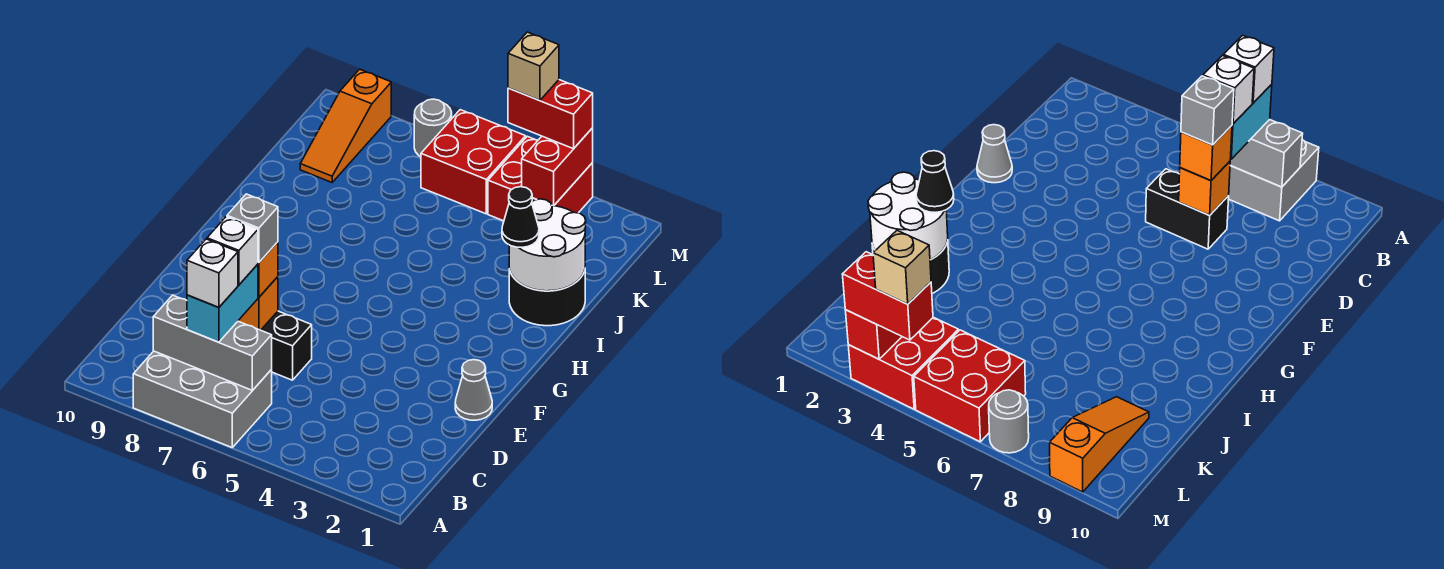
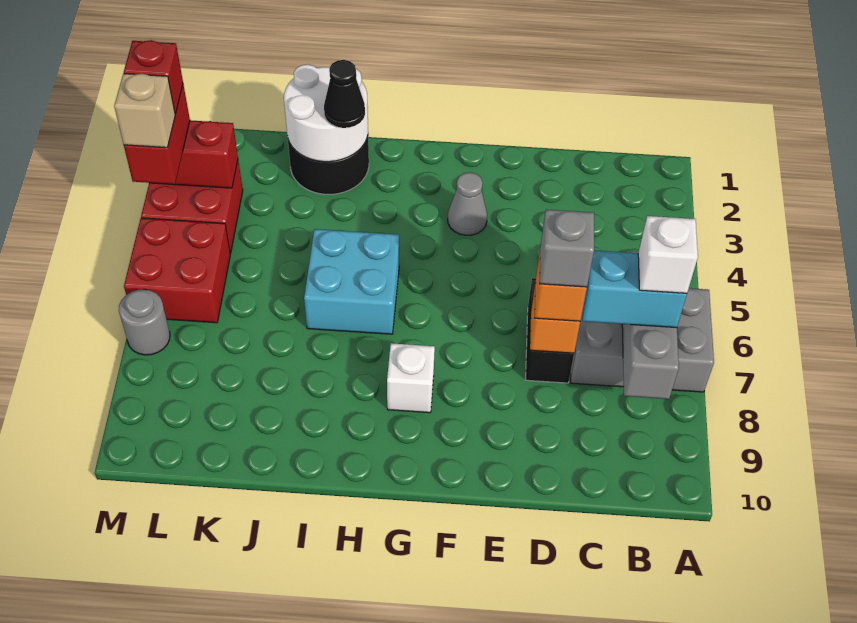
grey 2x3 brick [133,351,272,447] -> grey 2x3 brick turned to [571,288,714,392]
white 1x1 brick [207,217,258,285] -> white 1x1 brick moved to [387,343,435,413]
grey 1x1 cone [455,360,492,420] -> grey 1x1 cone moved to [448,172,487,235]
none -> cyan 2x2 brick [304,229,399,334]
orange 1x3 slope [300,69,391,182] -> none
none -> red 1x1 brick [124,40,183,114]

